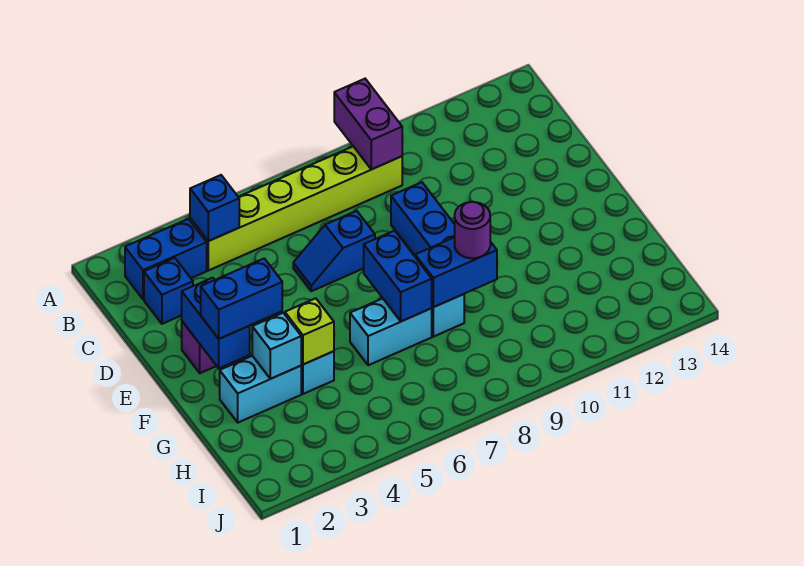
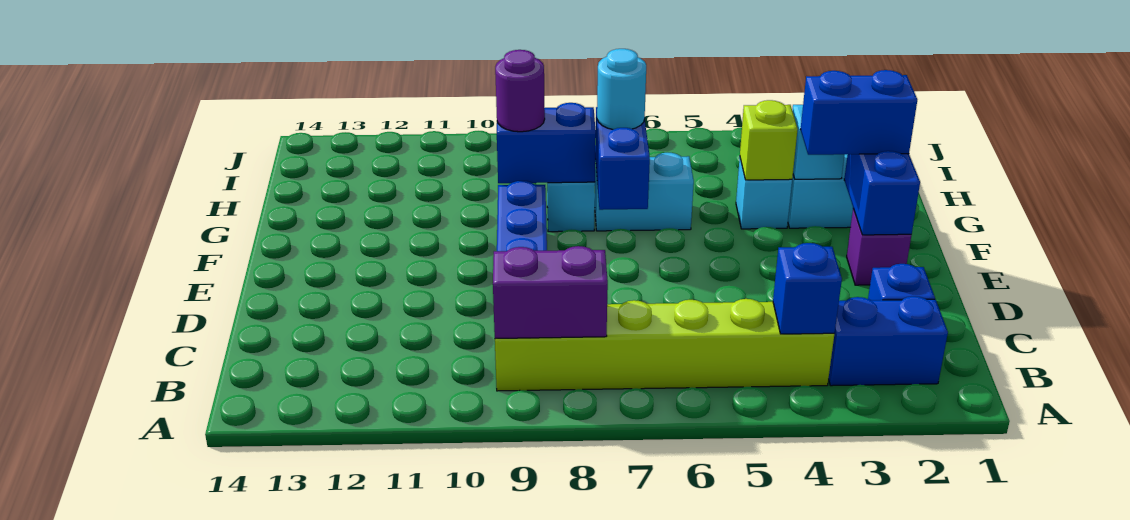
purple 1x2 brick [334,79,402,169] -> purple 1x2 brick turned to [493,246,608,339]
blue 1x2 slope [293,211,375,291] -> none
none -> cyan 1x1 round brick [597,49,646,129]

